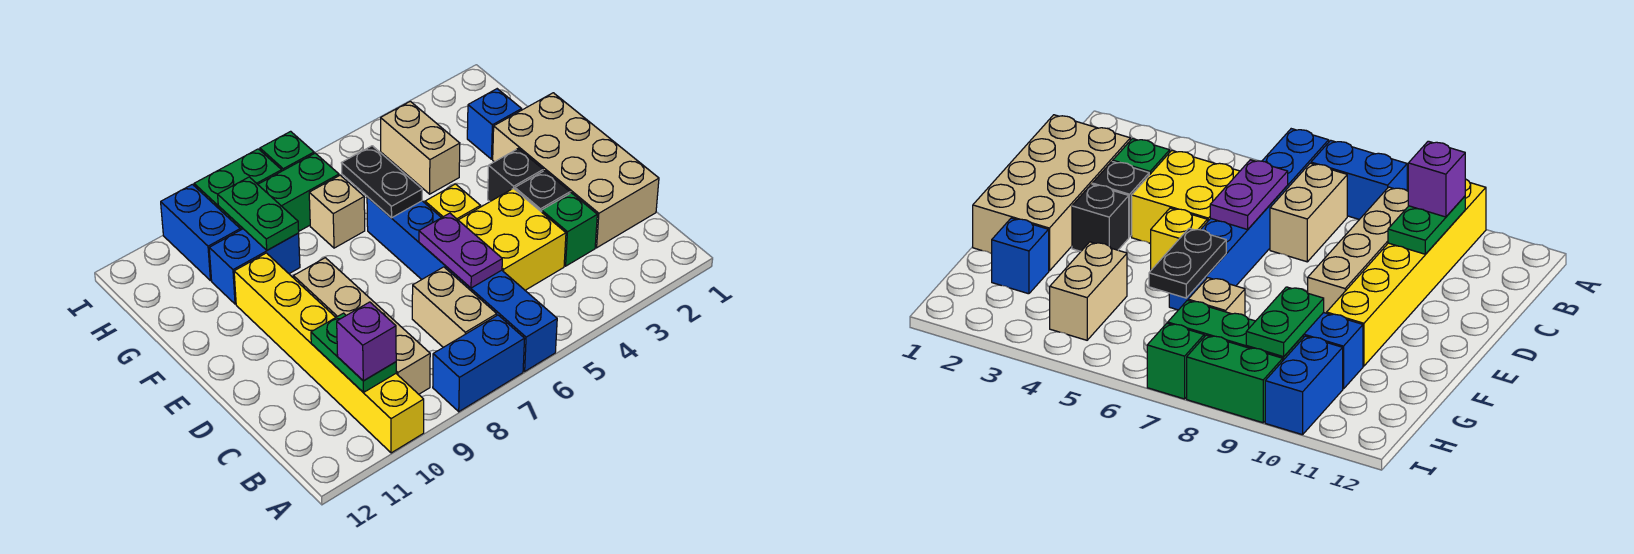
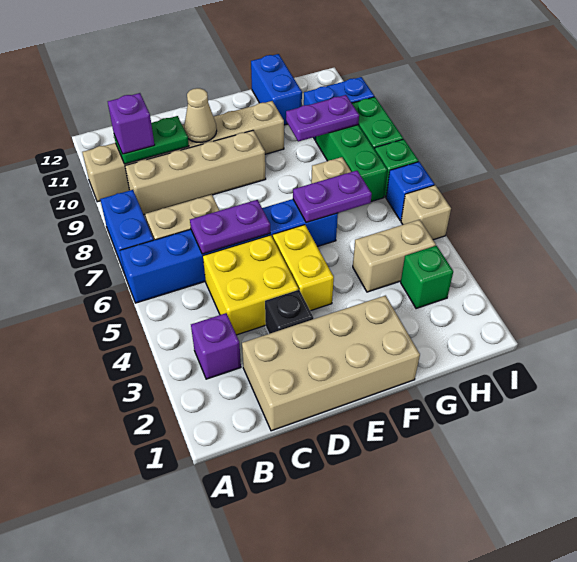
yellow 1x6 brick [234,253,424,453] -> tan 1x6 brick [82,101,284,202]
none -> purple 1x1 brick [191,313,241,379]
green 1x1 brick [542,193,597,266] -> green 1x1 brick moved to [401,246,453,309]
none -> tan 1x1 cone [184,88,217,143]
black 1x1 brick [488,149,543,201] -> none
yellow 1x1 brick [425,184,480,220] -> yellow 1x2 brick [273,225,334,311]
black 1x2 plate [342,146,422,218] -> purple 1x2 plate [293,171,372,223]
blue 1x1 brick [467,89,522,159] -> blue 1x1 brick moved to [386,162,434,221]
blue 1x2 brick [209,229,300,304] -> blue 1x2 brick moved to [251,54,302,125]
green 1x2 plate [218,177,299,250] -> purple 1x2 plate [286,95,359,142]
none -> tan 1x1 brick [401,185,451,240]

